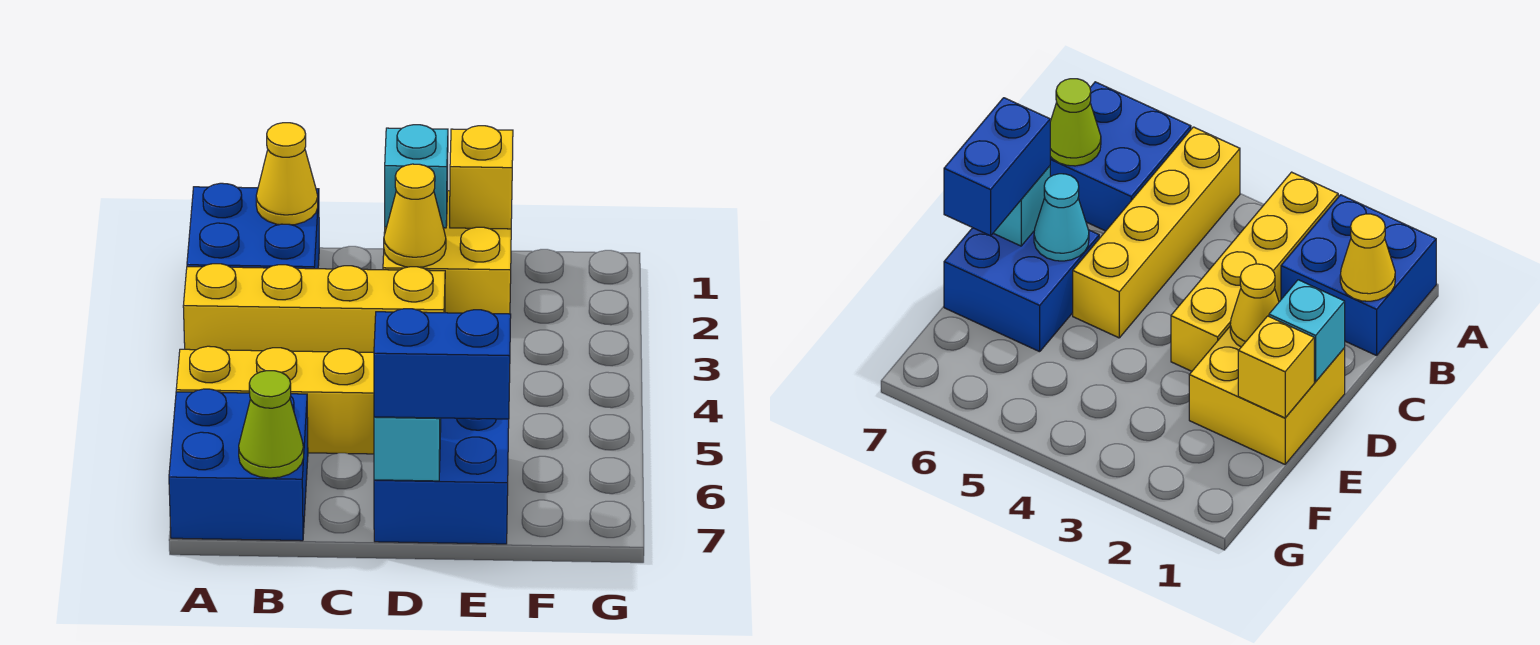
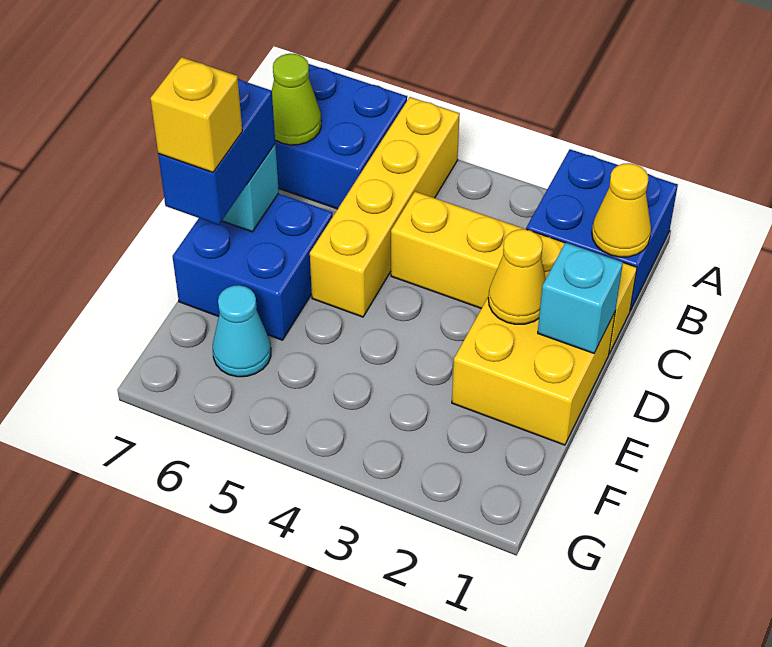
yellow 1x4 brick [183,264,445,353] -> yellow 1x4 brick turned to [391,192,637,354]
cyan 1x1 cone [1034,174,1089,261] -> cyan 1x1 cone moved to [213,285,271,377]
yellow 1x1 brick [450,126,513,229] -> yellow 1x1 brick moved to [150,57,242,172]

